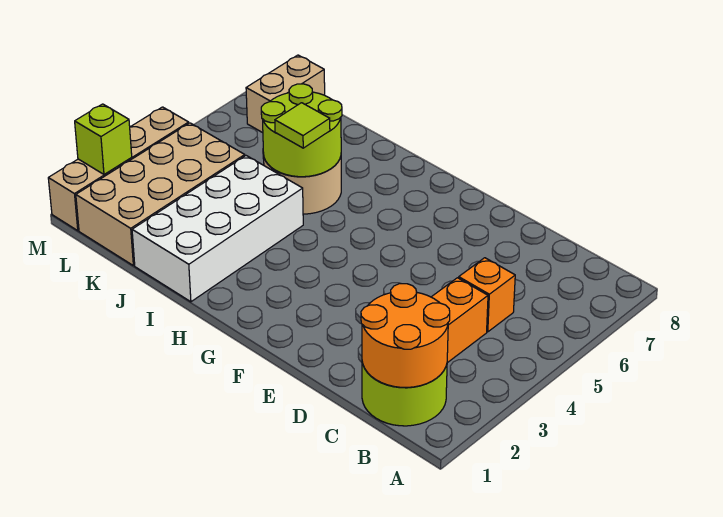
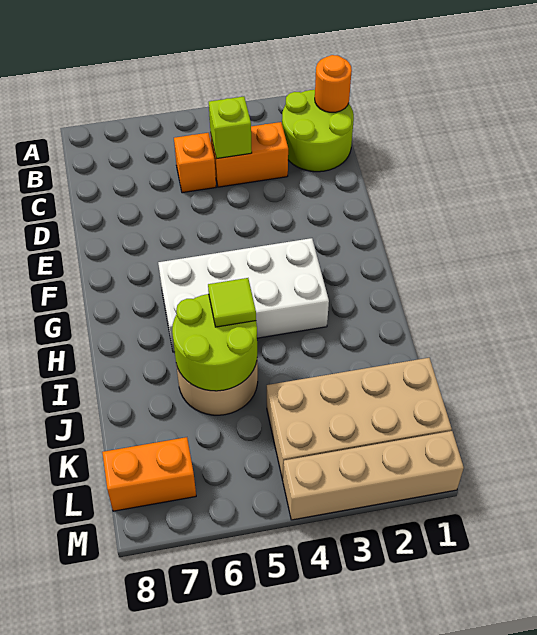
orange 2x2 round brick [361,284,450,387] -> orange 1x1 round brick [315,55,352,112]
white 2x4 brick [132,156,303,302] -> white 2x4 brick moved to [158,238,329,352]
tan 1x2 brick [246,55,325,133] -> orange 1x2 brick [102,437,196,511]
lime 1x1 brick [75,104,132,175] -> lime 1x1 brick moved to [209,97,252,159]

